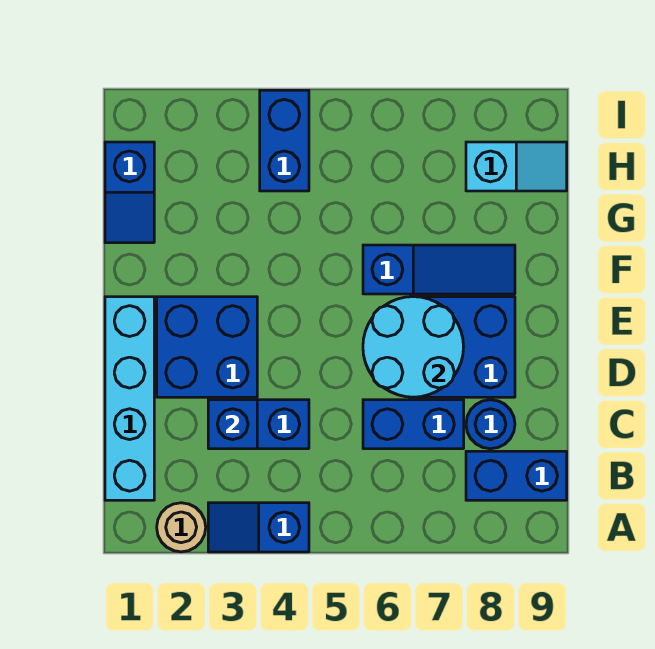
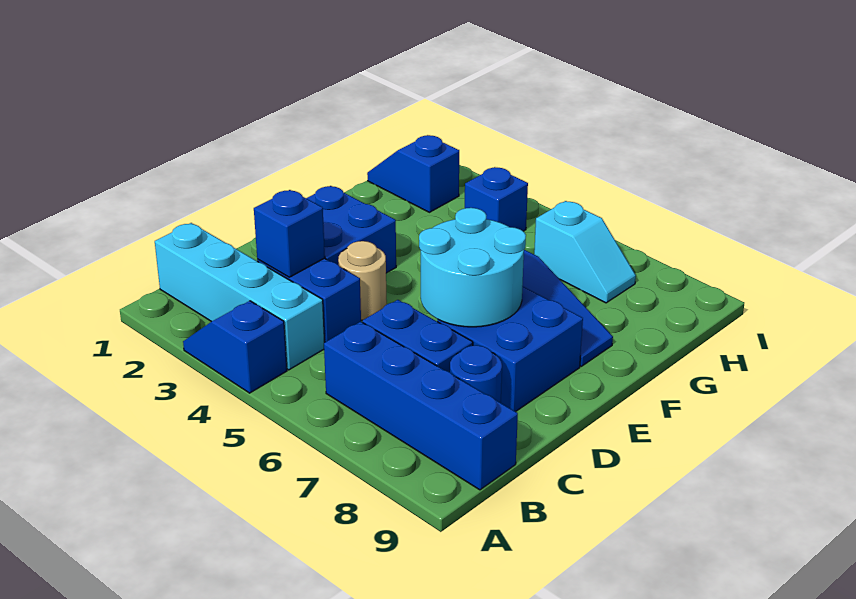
tan 1x1 round brick [157,503,206,552] -> tan 1x1 round brick moved to [338,241,387,320]
cyan 1x4 brick [105,297,154,500] -> cyan 1x4 brick turned to [155,223,325,370]
blue 1x2 brick [466,451,567,500] -> blue 1x4 brick [324,322,518,490]
blue 1x2 slope [105,142,154,243] -> blue 1x2 slope turned to [367,135,459,212]
blue 1x2 brick [260,90,309,191] -> blue 1x1 brick [465,167,528,231]
cyan 1x2 slope [466,142,567,191] -> cyan 1x2 slope moved to [534,201,636,303]

